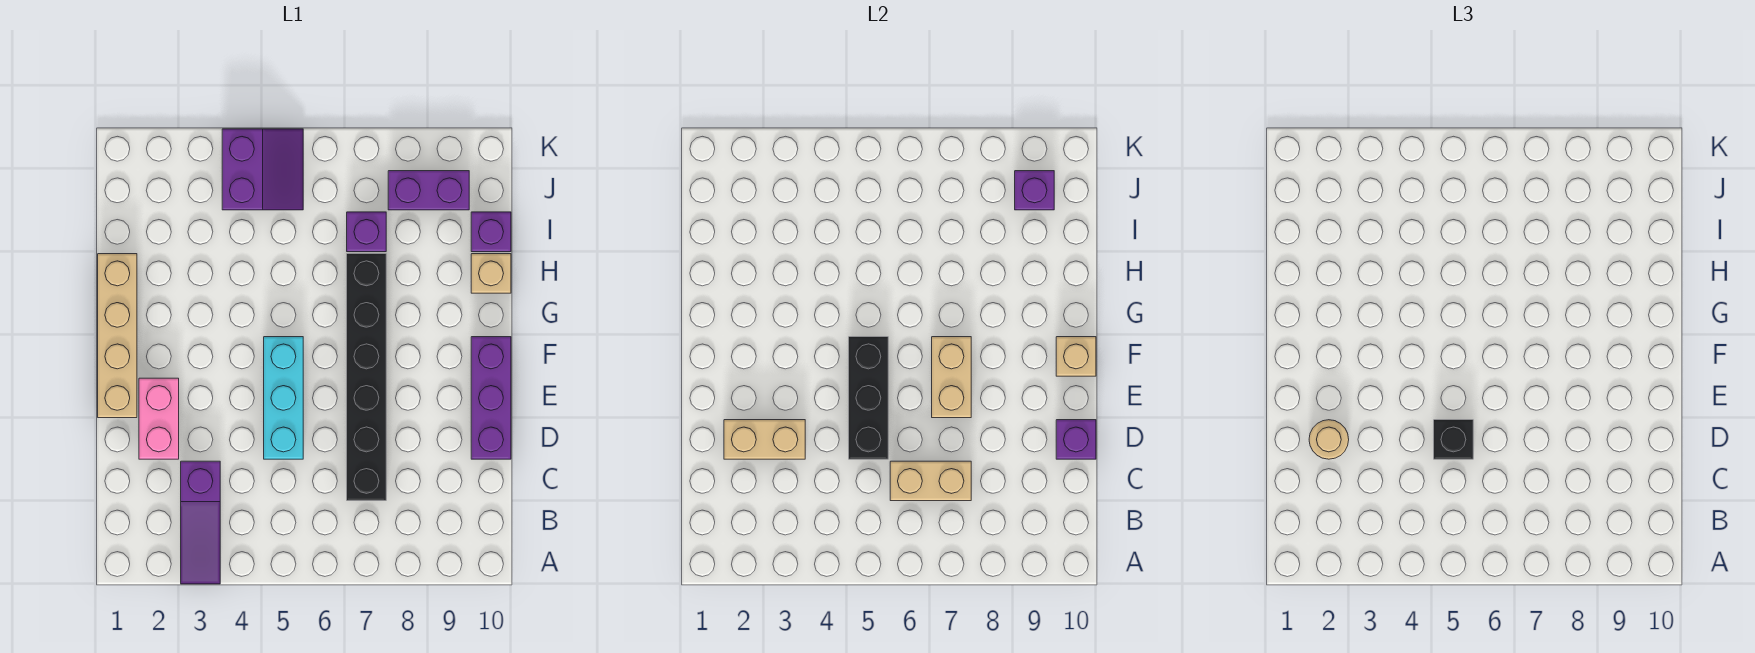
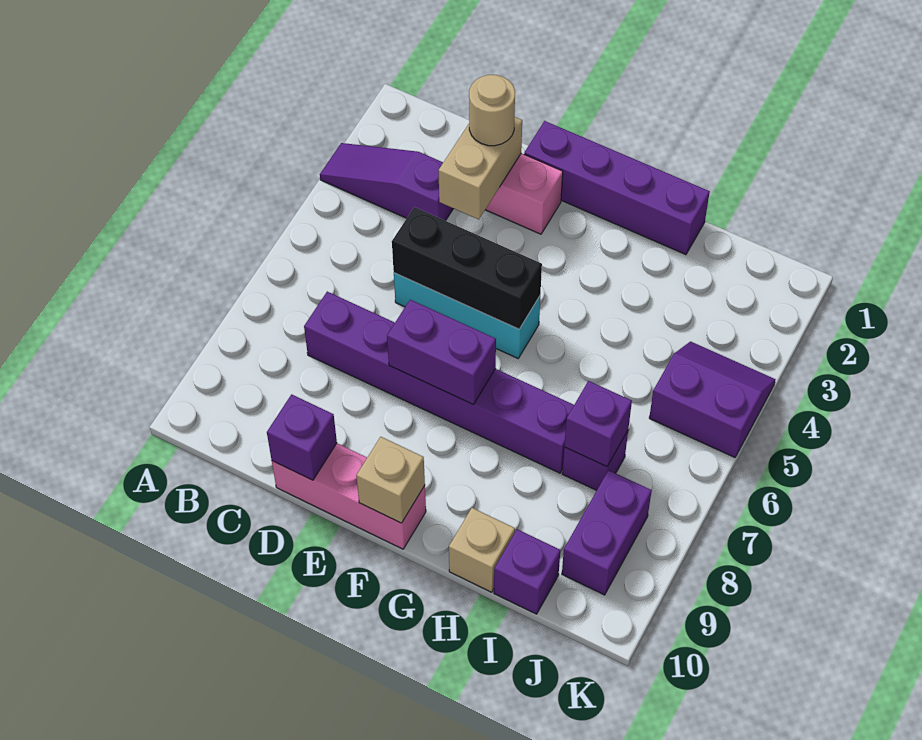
tan 1x2 brick [890,461,971,501] -> none
black 1x6 brick [347,254,386,501] -> purple 1x6 brick [304,292,574,473]
black 1x1 brick [1434,420,1473,459] -> none
purple 1x3 brick [471,337,511,459] -> pink 1x3 brick [272,443,426,549]
tan 1x4 brick [98,254,137,418] -> purple 1x4 brick [524,121,710,255]
tan 1x2 brick [932,337,971,418] -> purple 1x2 brick [387,300,496,404]
purple 2x2 slope [222,129,303,210] -> purple 2x2 slope turned to [649,342,775,457]
purple 1x1 brick [1015,171,1054,210] -> purple 1x1 brick moved to [564,381,632,467]

